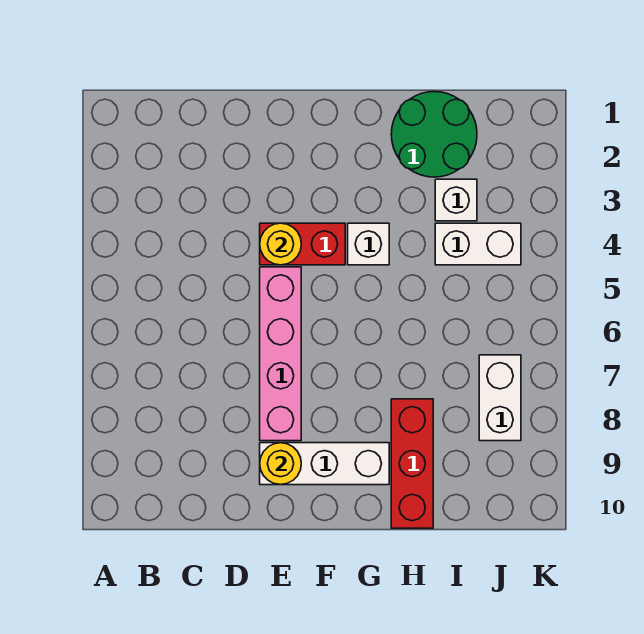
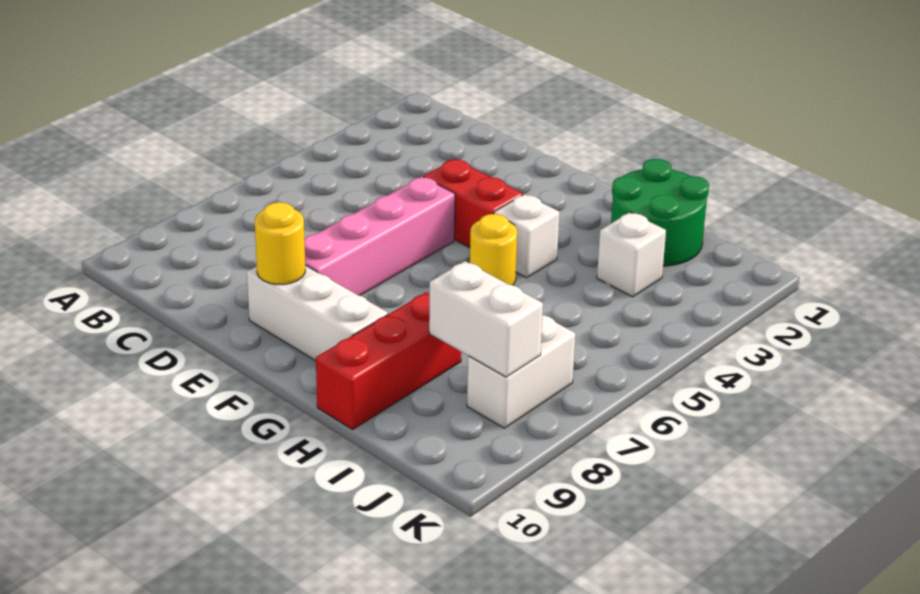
yellow 1x1 round brick [260,223,301,265] -> yellow 1x1 round brick moved to [470,214,517,285]
white 1x2 brick [435,223,521,265] -> white 1x2 brick moved to [429,261,543,377]

